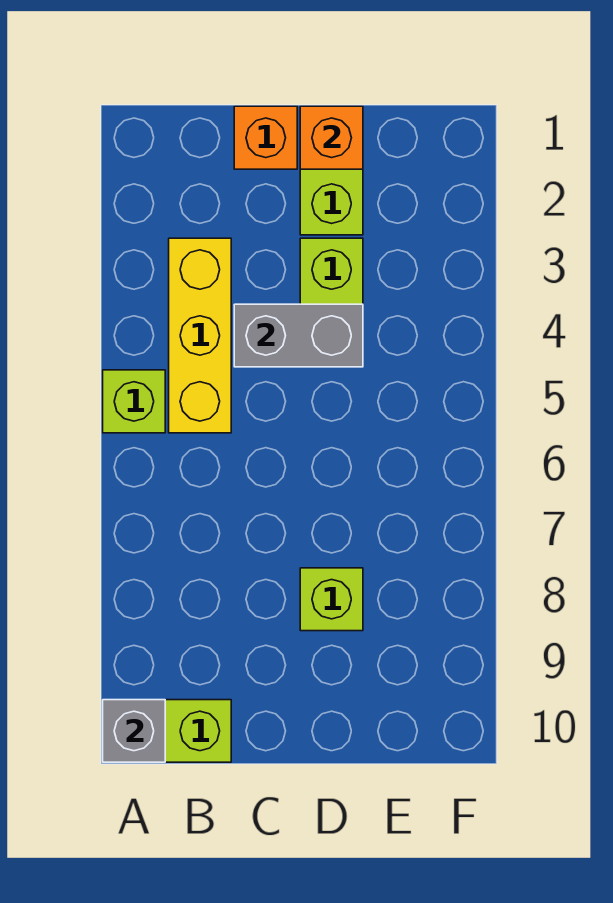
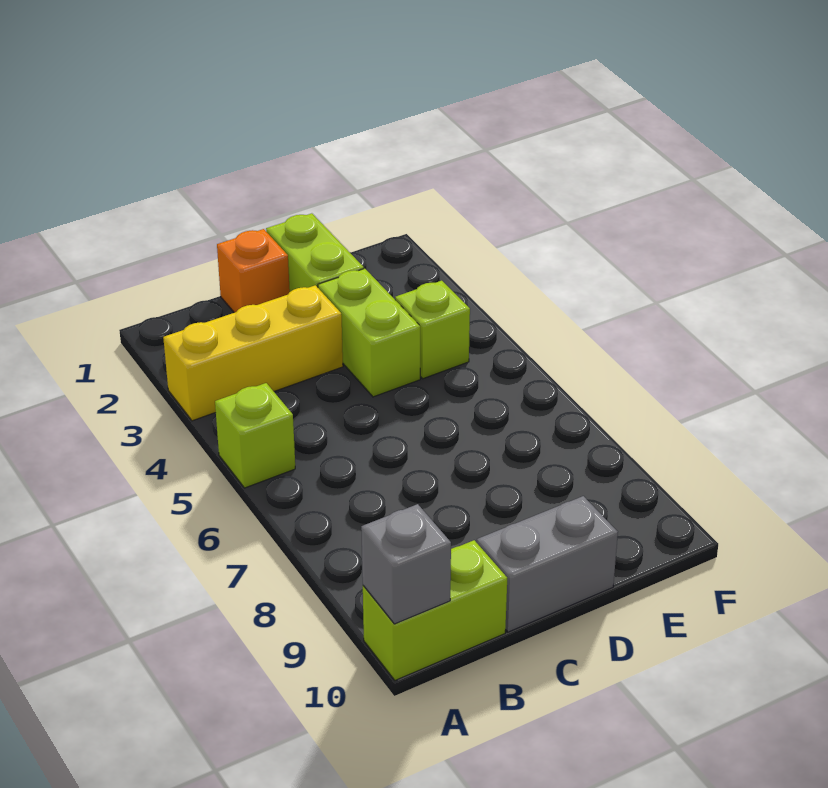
yellow 1x3 brick [169,238,231,433] -> yellow 1x3 brick turned to [163,285,343,421]
grey 1x2 brick [234,304,363,367] -> grey 1x2 brick moved to [477,496,618,632]
orange 1x1 brick [300,106,363,169] -> none
lime 1x1 brick [300,568,363,631] -> lime 1x1 brick moved to [395,281,470,379]

